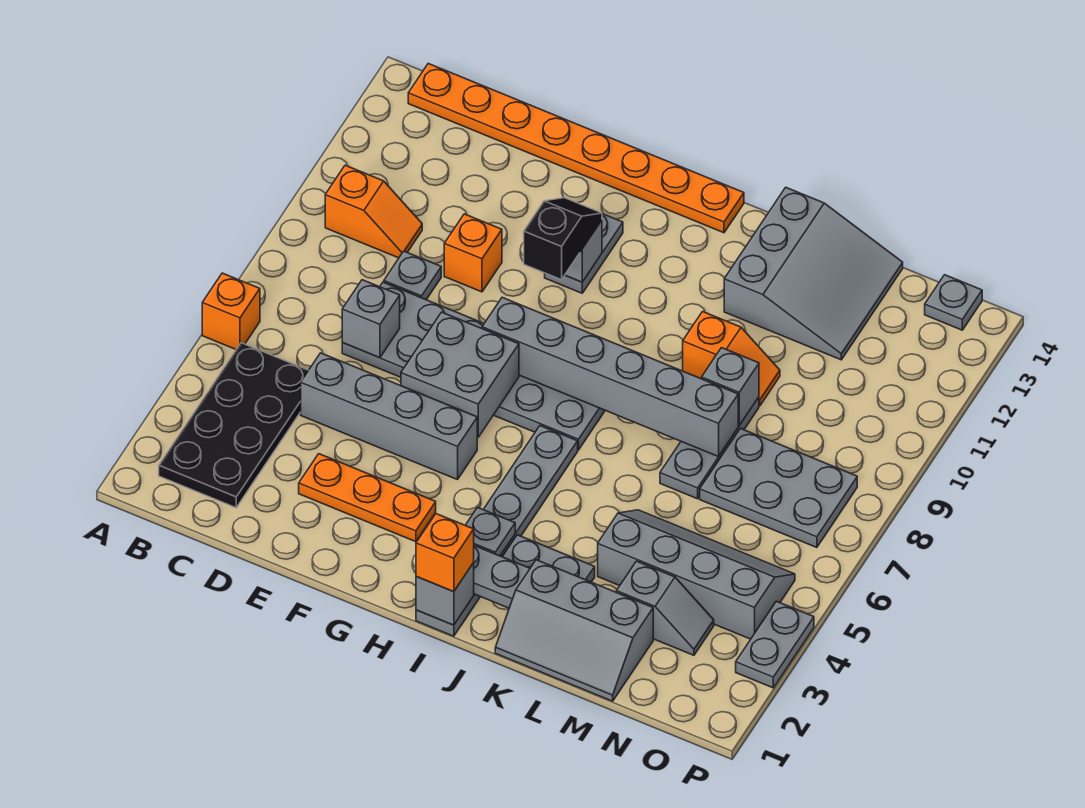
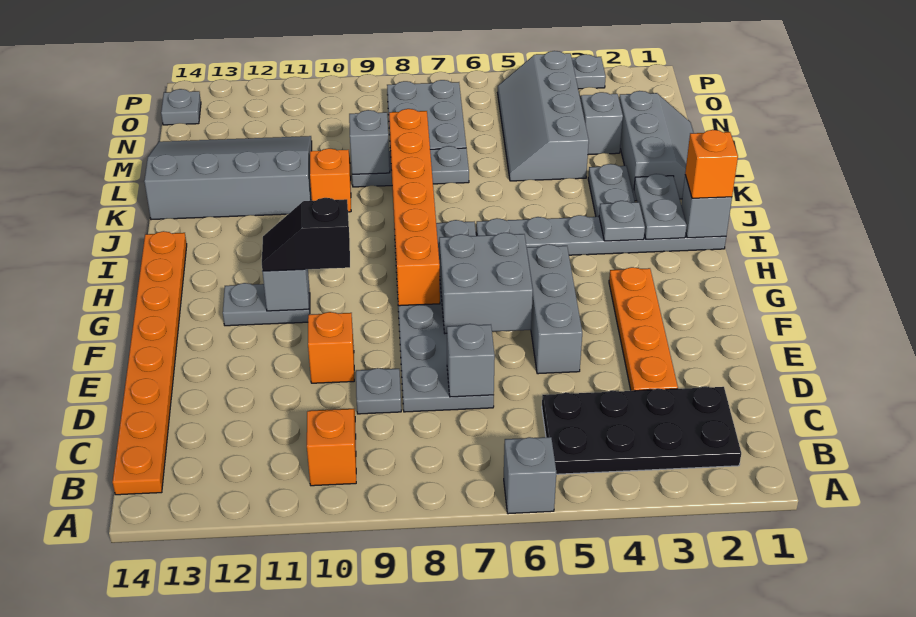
orange 1x1 brick [202,273,260,349] -> grey 1x1 brick [504,437,556,514]
grey 1x4 brick [301,353,477,480] -> grey 1x3 brick [527,244,582,374]
orange 1x3 plate [299,454,436,542] -> orange 1x4 plate [609,267,678,391]
grey 1x6 brick [482,297,738,457] -> orange 1x6 brick [389,109,440,306]
grey 3x3 slope [724,187,903,360] -> grey 3x4 slope [144,136,312,220]

